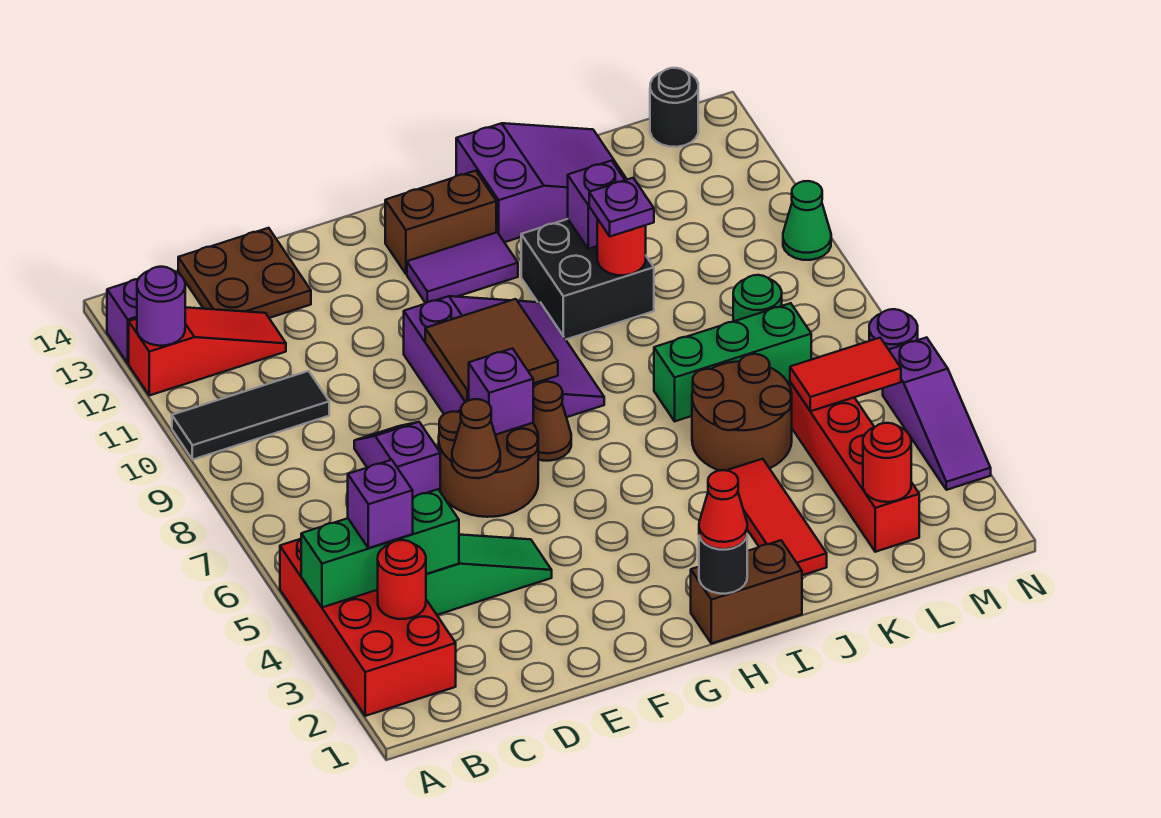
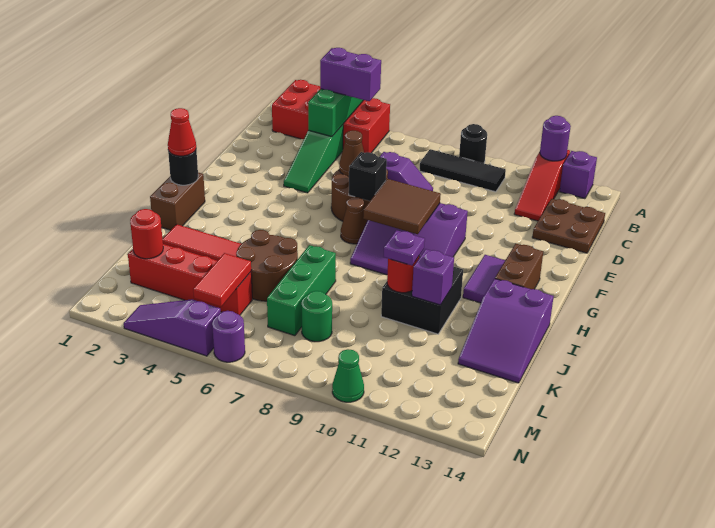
black 1x3 tile [172,371,329,460] -> black 1x3 tile turned to [419,149,506,192]
red 1x1 round brick [378,540,426,619] -> none
purple 1x1 brick [348,460,413,548] -> purple 1x2 brick [320,48,381,101]
purple 1x1 brick [469,348,533,435] -> black 1x1 brick [349,152,387,201]
black 1x1 round brick [650,68,698,147] -> black 1x1 round brick moved to [459,124,487,163]

